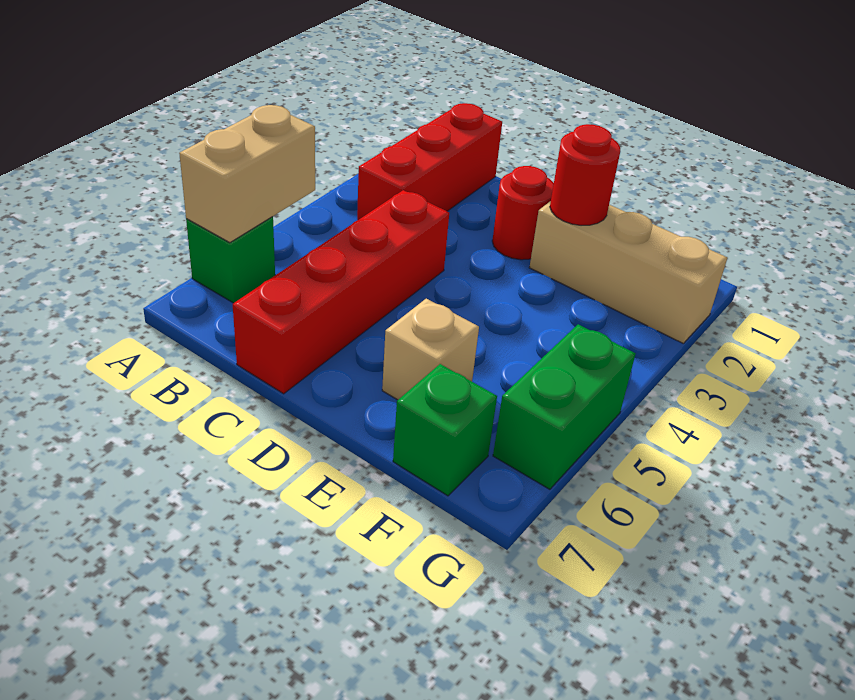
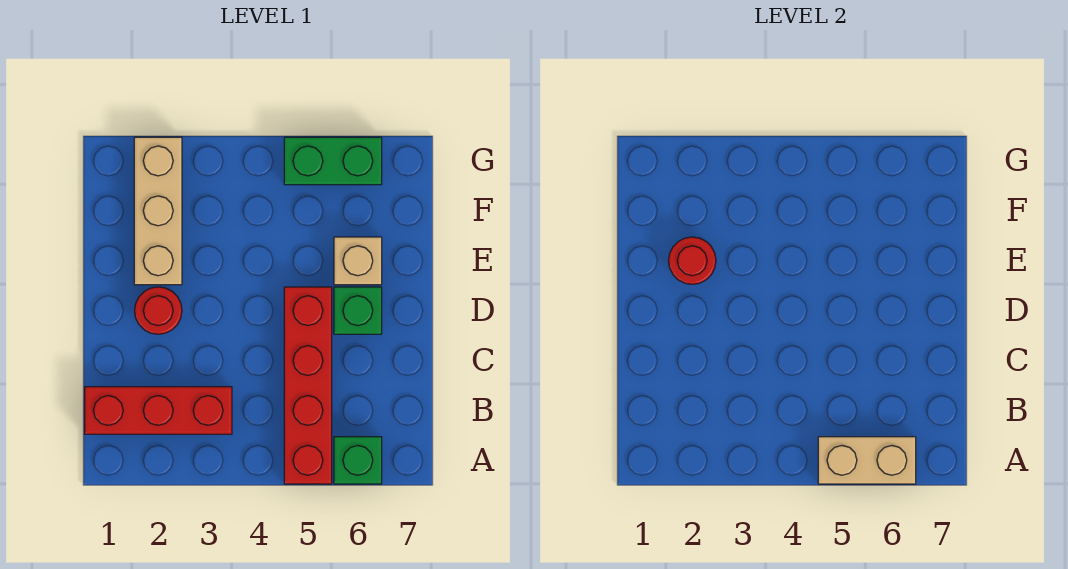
red 1x4 brick [233,190,449,394] -> red 1x4 brick turned to [284,287,332,484]
green 1x1 brick [393,364,497,496] -> green 1x1 brick moved to [334,287,382,334]

